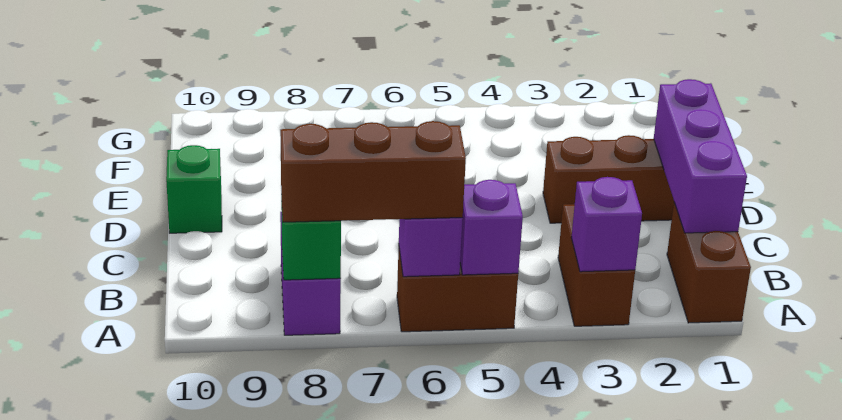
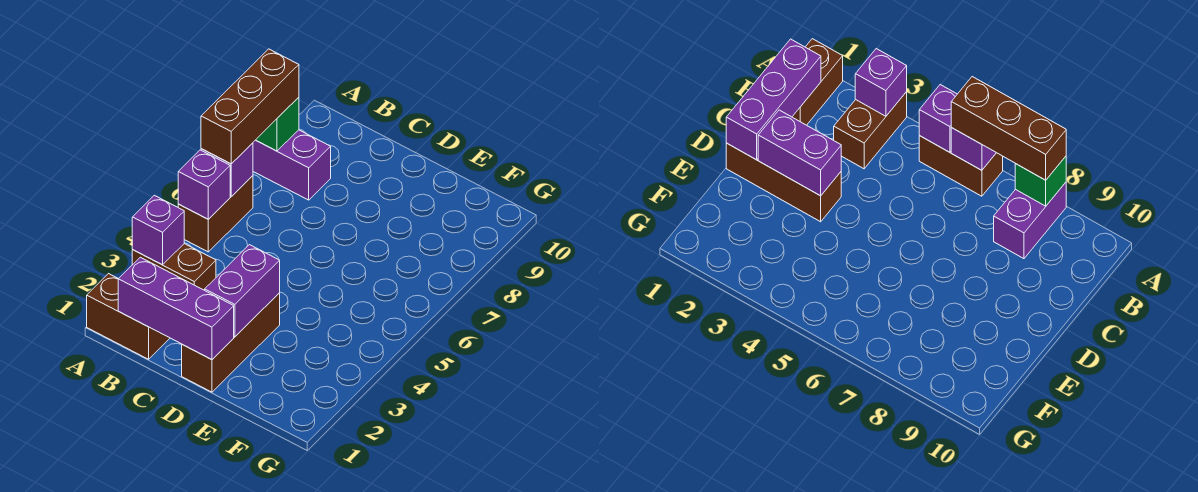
none -> purple 1x2 brick [205,245,280,337]
green 1x1 brick [166,145,222,233] -> none

